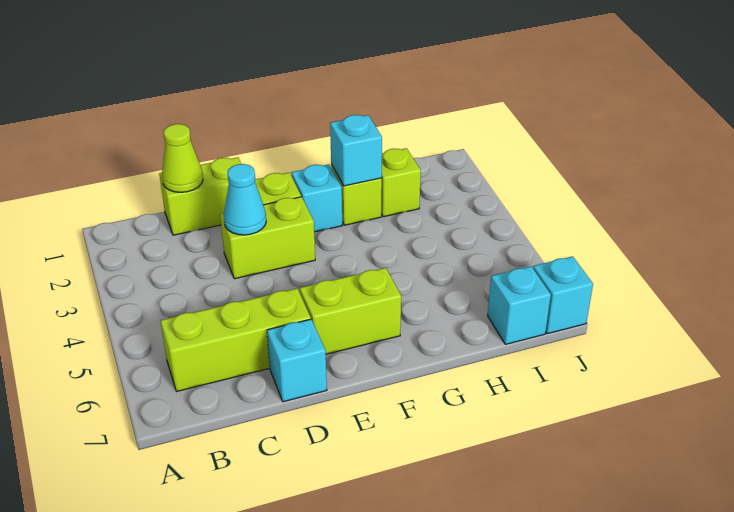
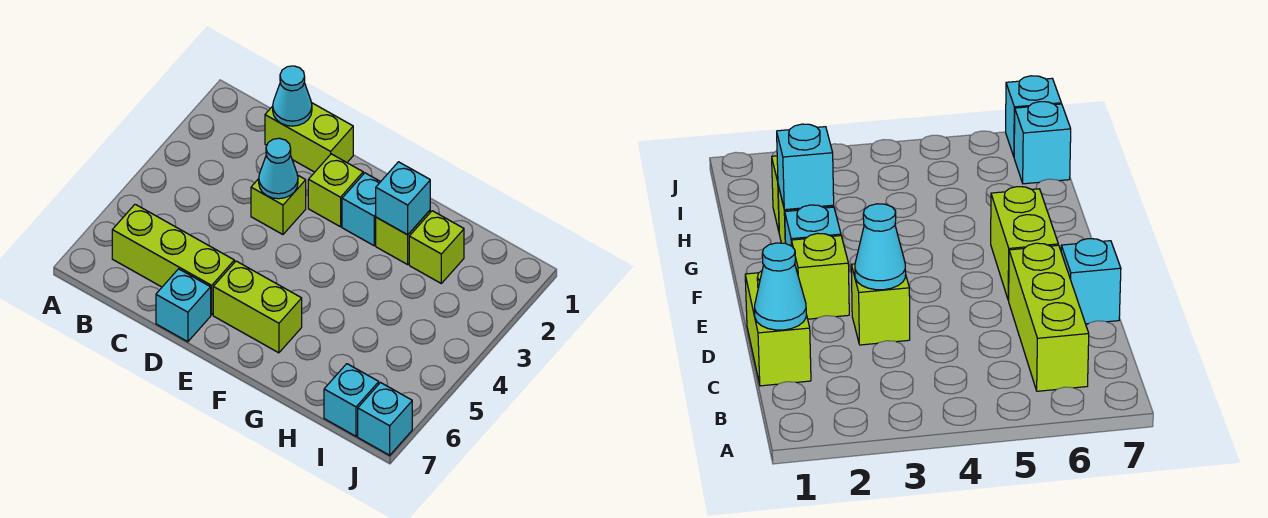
lime 1x1 cone [162,124,203,192] -> cyan 1x1 cone [273,66,312,126]
lime 1x2 brick [220,197,315,279] -> lime 1x1 brick [251,175,306,234]

